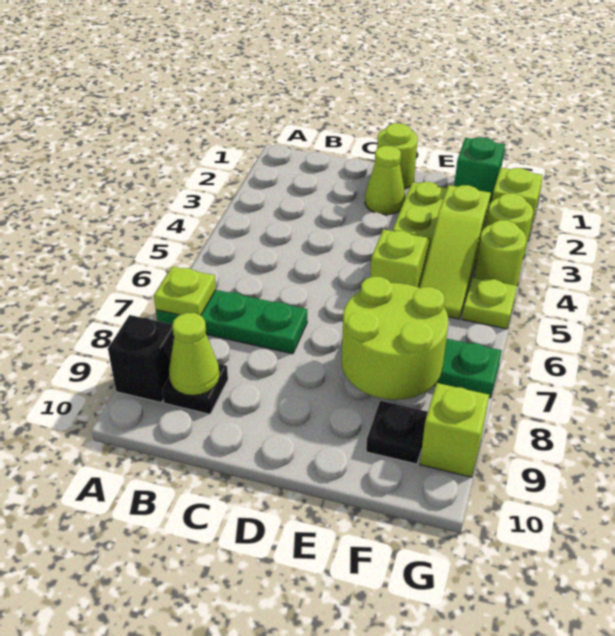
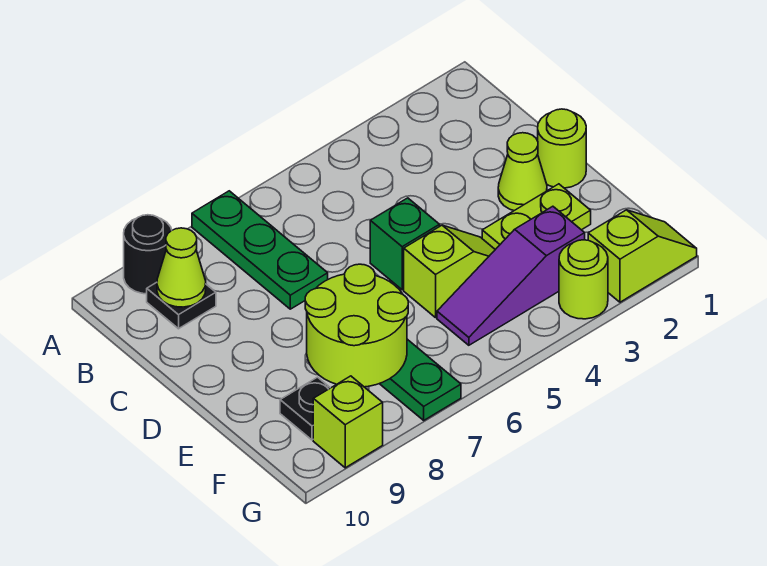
lime 1x1 plate [154,267,216,316] -> none
black 1x1 brick [108,315,174,402] -> black 1x1 round brick [124,215,172,294]
green 1x1 brick [454,137,505,205] -> green 1x1 brick moved to [370,198,440,290]
lime 1x3 slope [420,185,491,319] -> purple 1x3 slope [437,206,585,345]
lime 1x1 round brick [475,220,526,286] -> none
lime 1x1 plate [462,277,517,329] -> none

